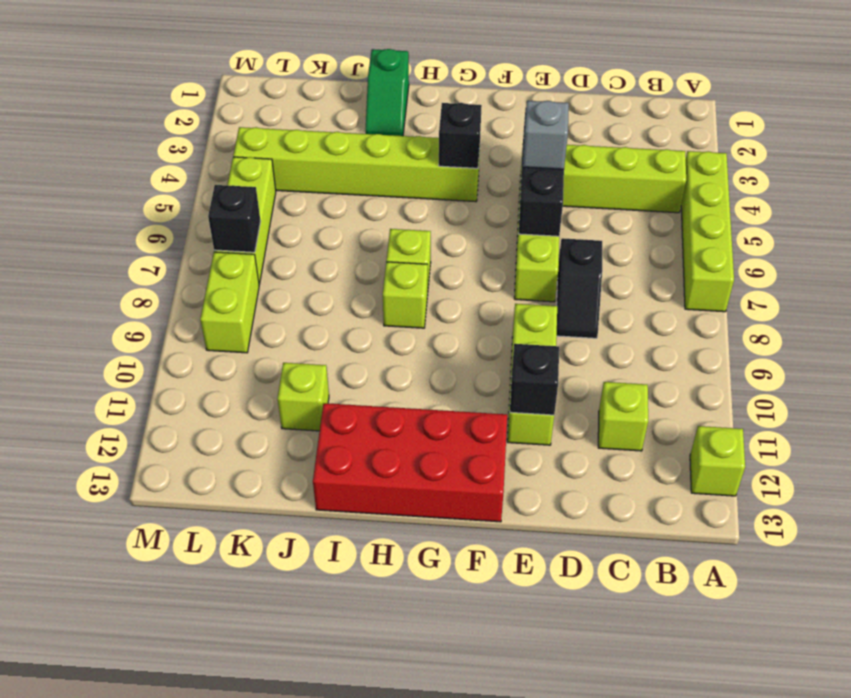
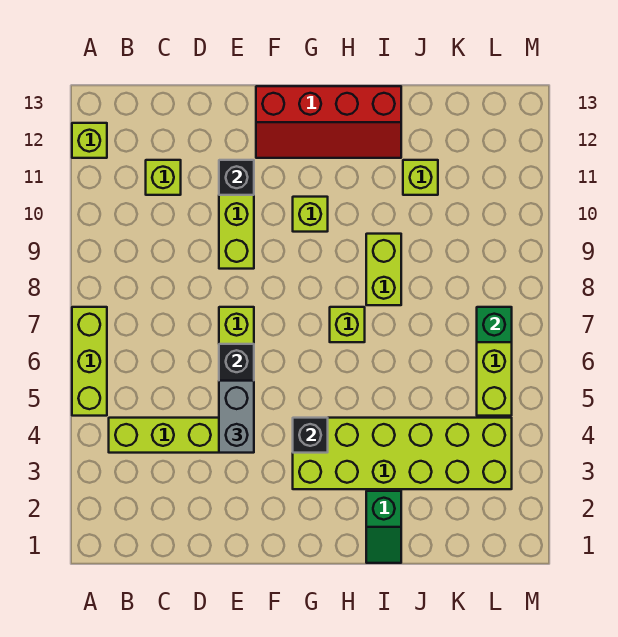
lime 1x4 brick [681,151,734,312] -> lime 1x3 brick [72,307,107,416]
black 1x2 slope [557,238,602,338] -> none
grey 1x1 brick [523,101,569,169] -> grey 1x2 brick [219,381,254,453]
red 2x4 brick [313,403,507,522] -> red 2x4 slope [256,86,401,158]
lime 1x6 brick [233,127,480,202] -> lime 2x6 brick [293,418,512,489]
lime 1x1 brick [383,262,428,328] -> lime 1x1 brick moved to [293,197,328,232]
green 1x2 slope [366,49,409,136] -> green 1x2 slope turned to [366,491,401,563]
black 1x1 brick [208,185,261,252] -> green 1x1 brick [477,307,512,342]
lime 1x2 brick [200,252,259,353] -> lime 1x2 brick moved to [366,234,401,305]

